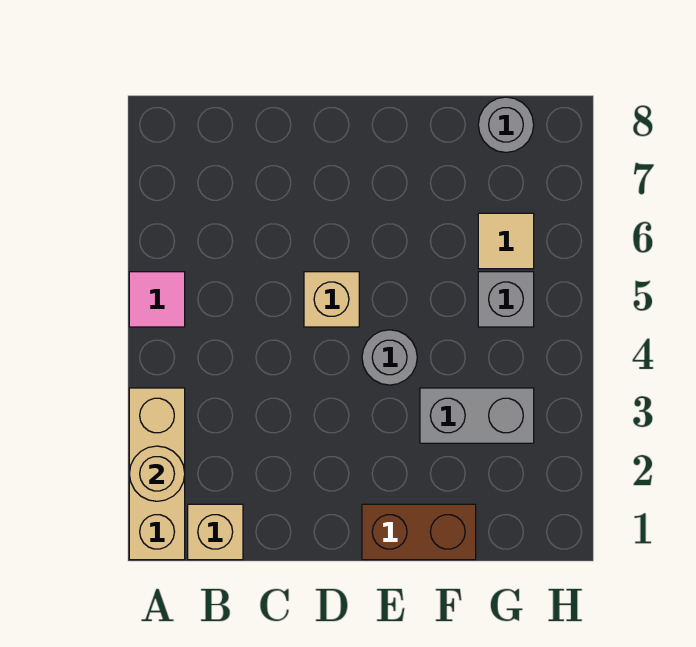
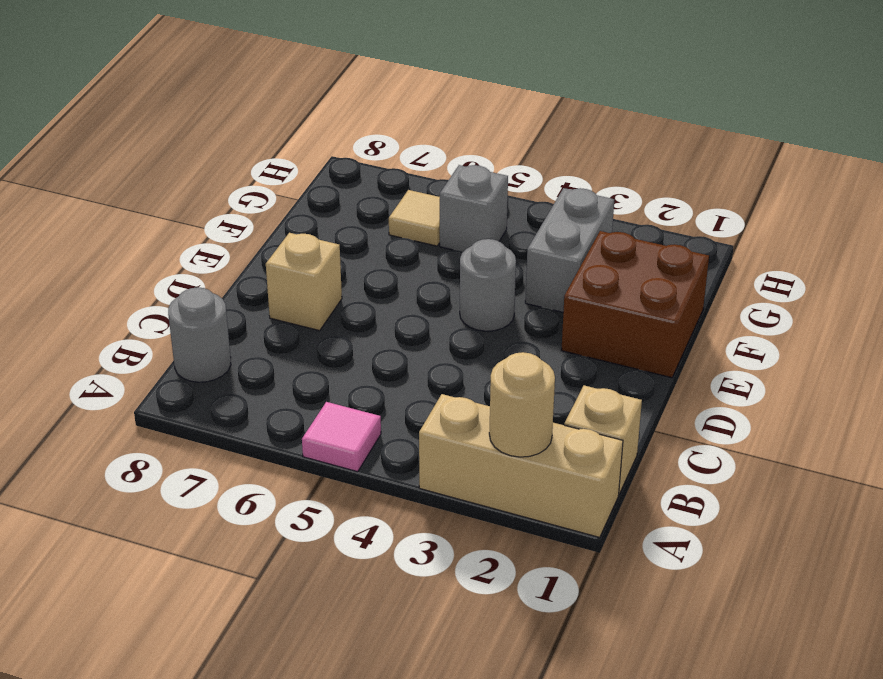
tan 1x1 brick [304,272,359,327] -> tan 1x1 brick moved to [266,233,342,331]
brown 1x2 brick [362,504,476,560] -> brown 2x2 brick [562,231,709,378]
grey 1x1 round brick [478,97,534,152] -> grey 1x1 round brick moved to [168,287,231,382]

